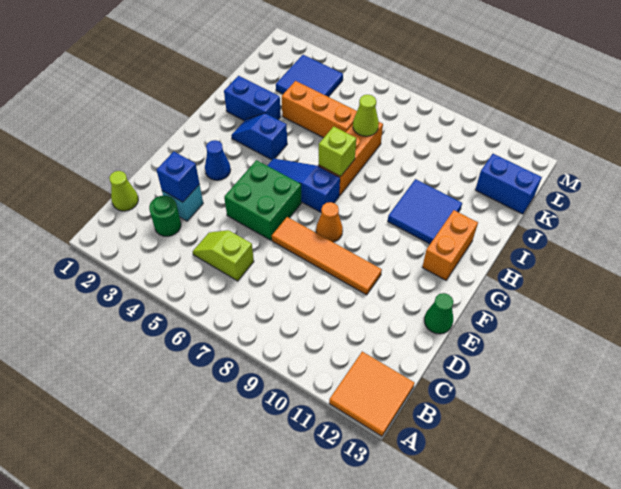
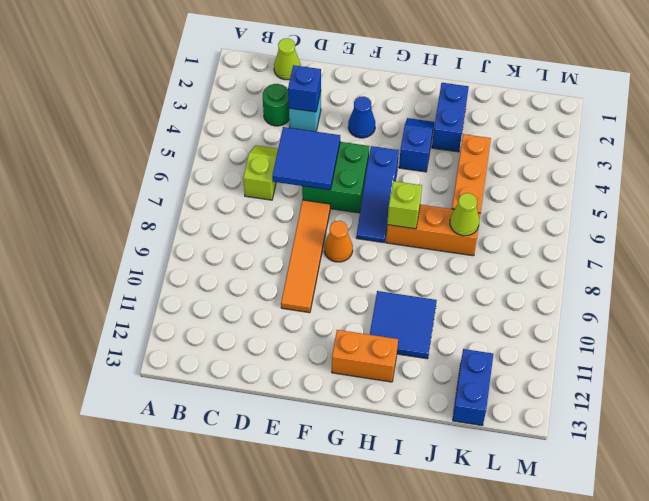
orange 2x2 tile [329,352,414,436] -> none
green 1x1 cone [424,293,453,334] -> none
blue 1x3 slope [267,159,340,212] -> blue 1x3 slope turned to [356,146,399,243]
blue 2x2 tile [276,55,343,97] -> blue 2x2 tile moved to [272,127,340,190]

